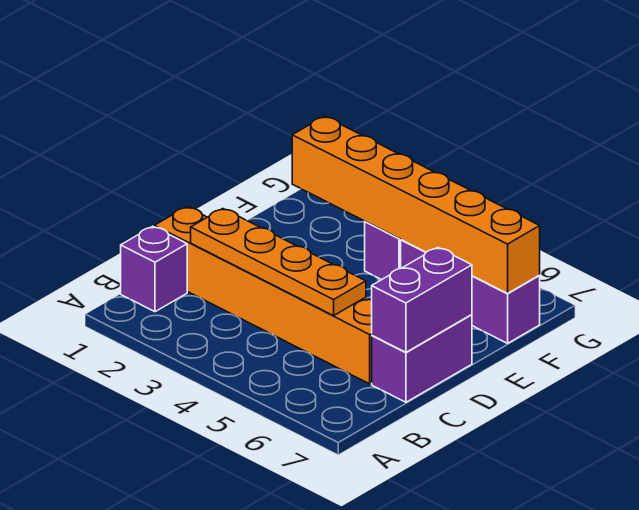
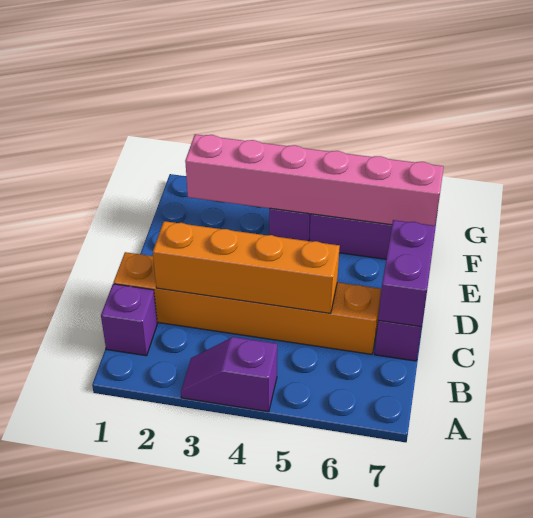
none -> purple 1x2 slope [181,337,277,412]
orange 1x4 plate [191,209,366,316] -> orange 1x4 brick [153,221,340,313]
orange 1x6 brick [292,116,540,293] -> pink 1x6 brick [185,134,444,226]

